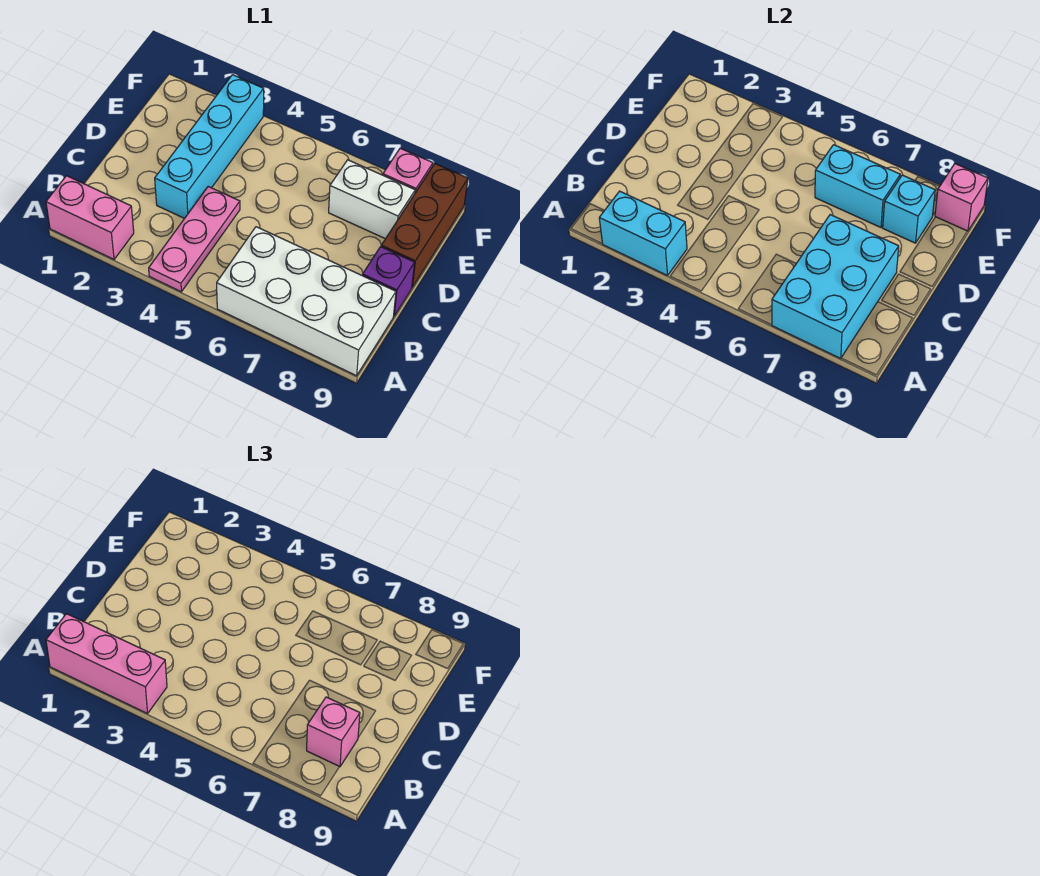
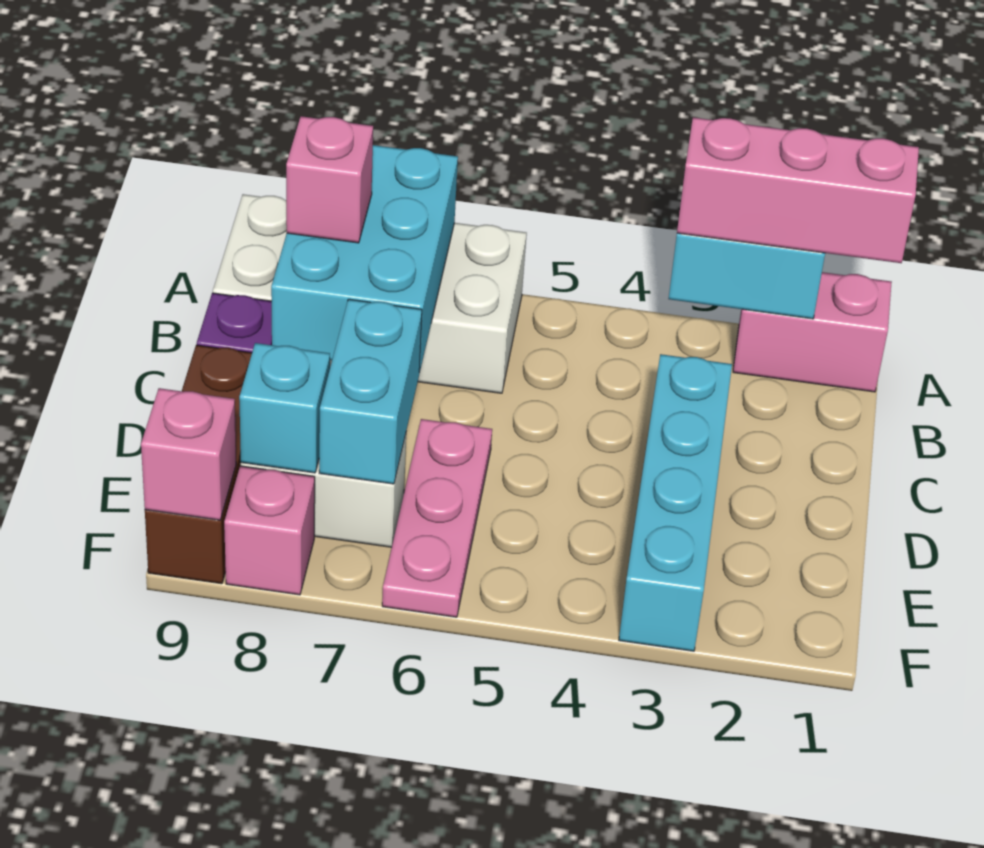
pink 1x3 plate [149,187,240,292] -> pink 1x3 plate moved to [382,419,492,617]
cyan 1x2 brick [815,145,900,227] -> cyan 1x2 brick turned to [319,299,422,484]

